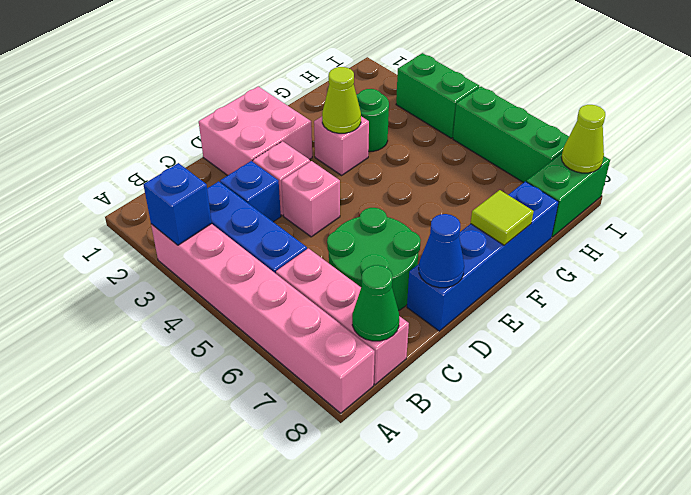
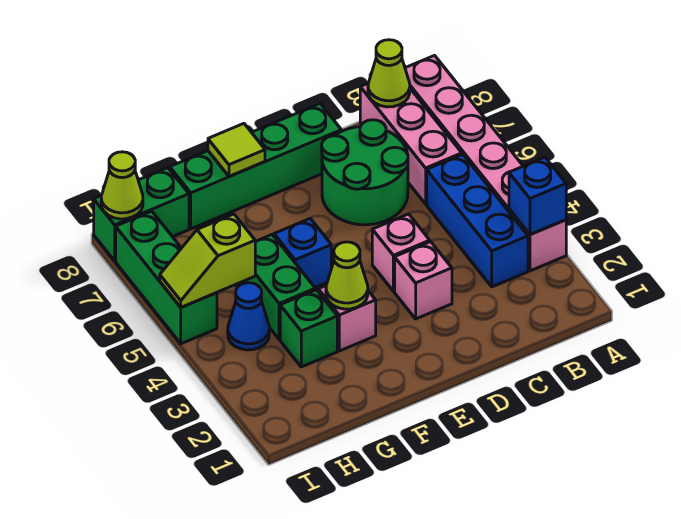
green 1x1 cone [352,265,399,341] -> lime 1x1 cone [368,40,410,107]
blue 1x1 brick [220,161,281,222] -> blue 1x1 brick moved to [274,218,331,287]
pink 2x2 brick [199,87,312,176] -> none
blue 1x4 brick [407,182,559,331] -> green 1x4 brick [170,104,341,229]
blue 1x1 cone [419,214,464,288] -> blue 1x1 cone moved to [228,283,269,350]
green 1x1 round brick [357,89,389,151] -> green 1x1 brick [280,290,337,367]
none -> lime 1x2 slope [160,214,255,307]
green 1x2 brick [396,53,479,138] -> green 1x2 brick moved to [236,235,315,339]

